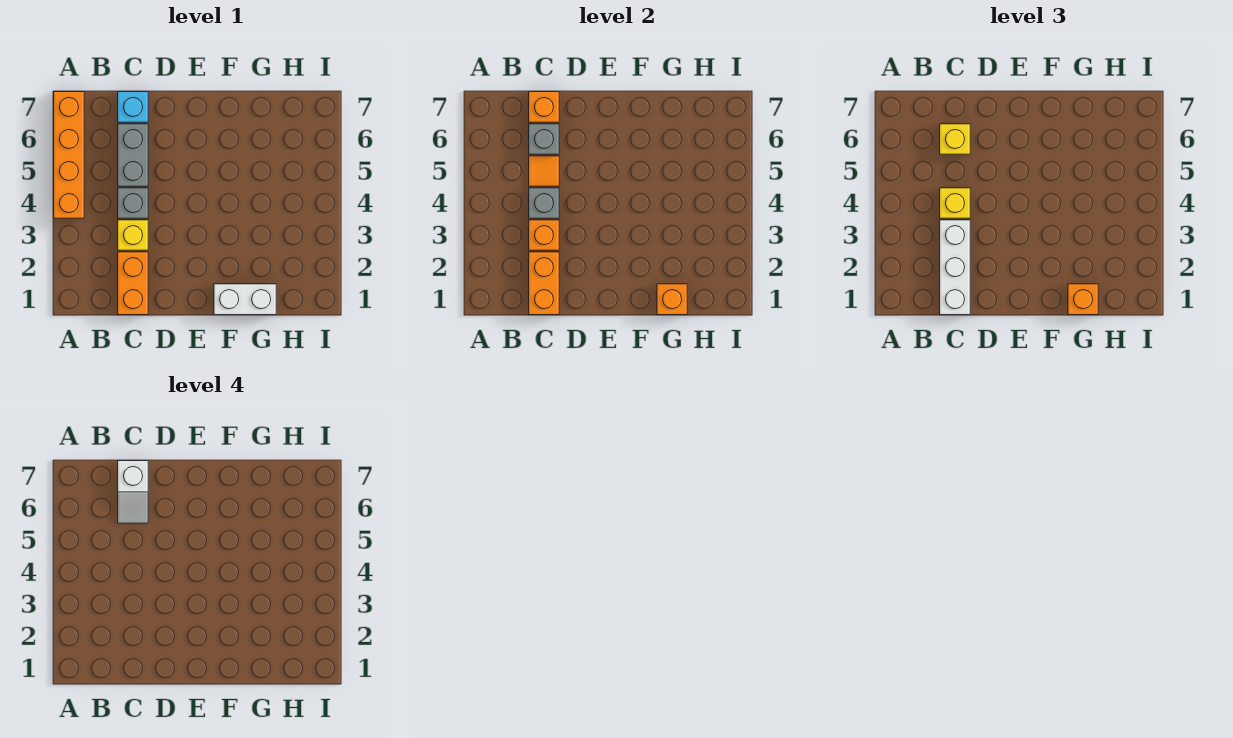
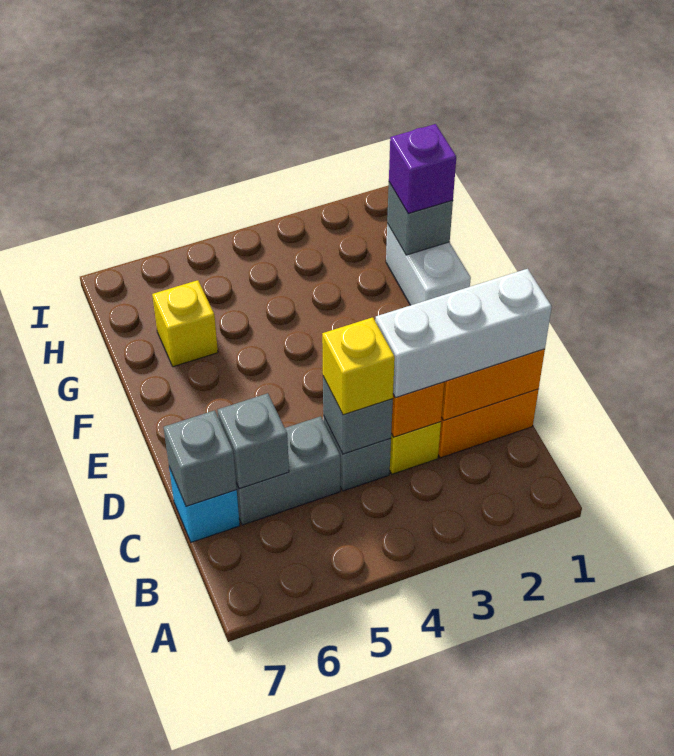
orange 1x4 brick [54,92,84,218] -> none
orange 1x1 tile [529,156,559,186] -> none
yellow 1x1 brick [940,124,970,154] -> yellow 1x1 brick moved to [152,280,218,367]
white 1x2 slope [118,461,148,523] -> none
orange 1x1 brick [529,92,559,122] -> grey 1x1 brick [164,410,237,507]
orange 1x1 brick [657,284,687,315] -> grey 1x1 brick [387,182,453,255]
orange 1x1 brick [1068,284,1098,315] -> purple 1x1 brick [389,124,456,213]

